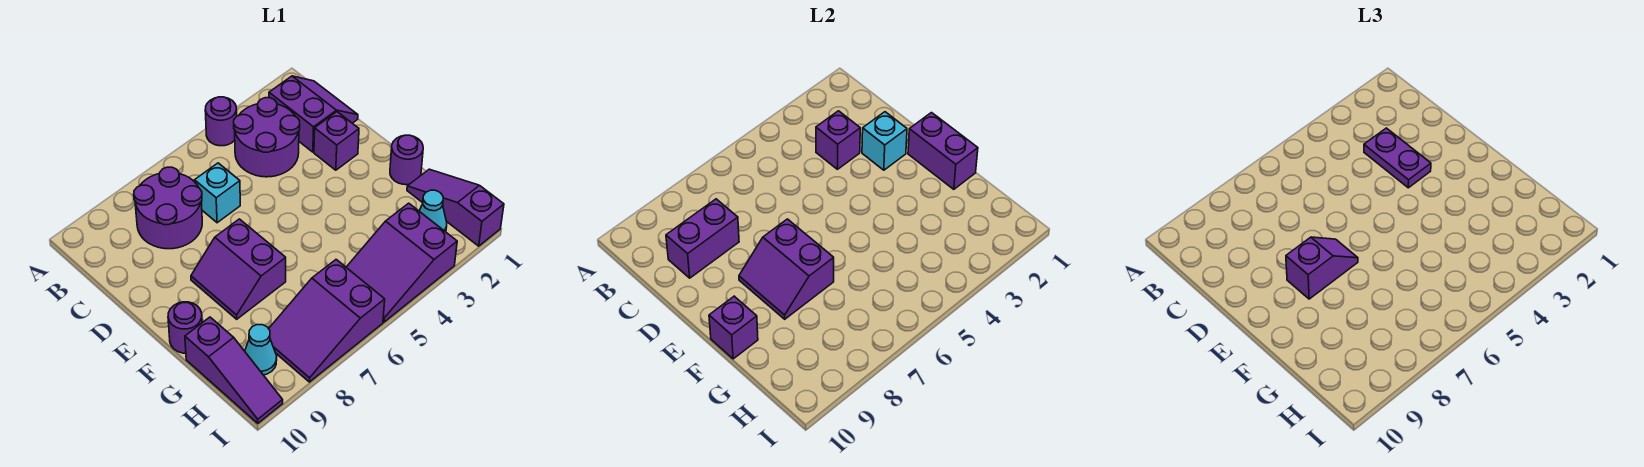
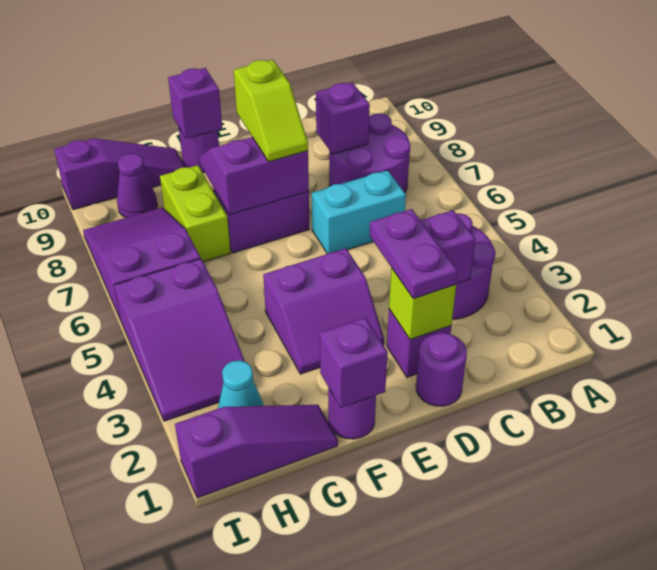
purple 1x1 round brick [205,97,237,146] -> purple 1x1 round brick moved to [416,333,467,406]
purple 2x2 slope [269,76,358,152] -> purple 2x2 slope moved to [263,248,384,374]
purple 1x2 plate [1364,128,1431,188] -> purple 1x2 plate turned to [370,209,458,299]
cyan 1x1 brick [195,163,240,223] -> cyan 1x2 brick [312,170,406,254]
purple 1x2 brick [666,199,739,278] -> purple 1x1 brick [316,82,370,154]
cyan 1x1 brick [862,112,907,170] -> lime 1x1 brick [389,268,456,340]
purple 1x2 brick [908,113,978,189] -> purple 1x1 brick [320,318,388,408]
purple 1x2 slope [1286,237,1358,299] -> lime 1x2 slope [234,60,308,162]
none -> lime 1x2 brick [160,165,231,262]
purple 1x3 slope [185,317,283,423] -> purple 1x3 slope turned to [54,138,185,210]
purple 2x3 slope [346,203,457,322] -> purple 2x3 slope turned to [114,258,245,421]
cyan 1x1 cone [245,325,277,375] -> purple 1x1 cone [117,154,157,218]

